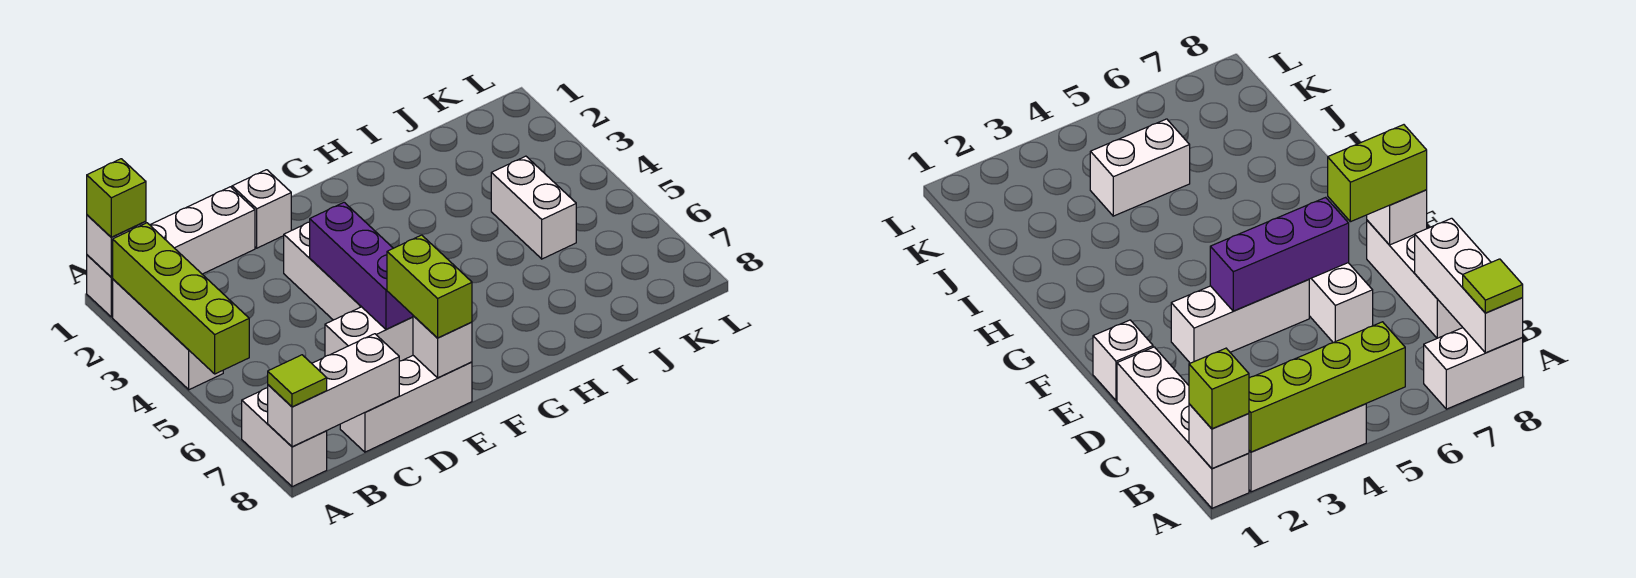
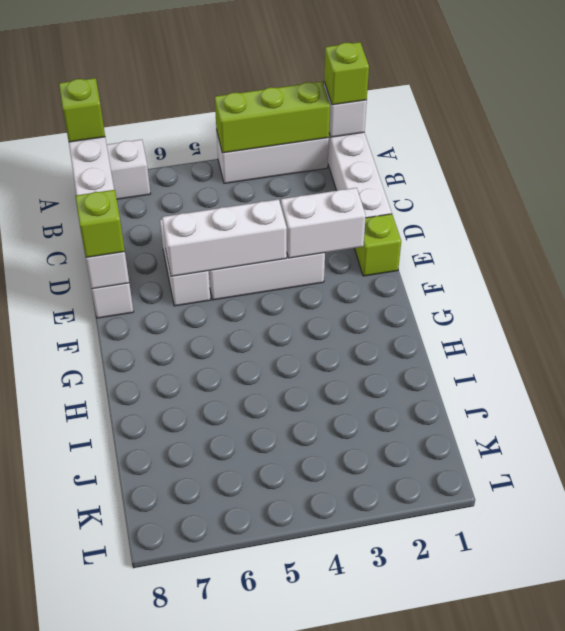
lime 1x4 brick [113,223,249,374] -> lime 1x3 brick [215,82,330,153]
lime 1x1 tile [268,355,327,407] -> lime 1x1 brick [59,78,105,142]
white 1x1 brick [232,170,291,248] -> lime 1x1 brick [355,214,401,276]
purple 1x3 brick [310,202,413,329] -> white 1x3 brick [162,199,287,276]
lime 1x2 brick [387,235,472,338] -> lime 1x1 brick [75,190,125,257]
white 1x2 brick [491,156,576,259] -> white 1x2 brick moved to [281,188,366,258]

